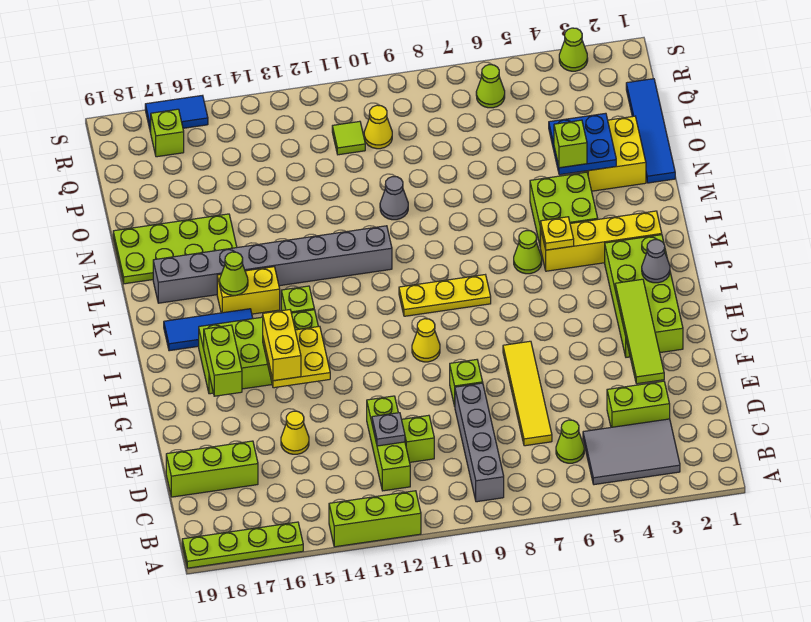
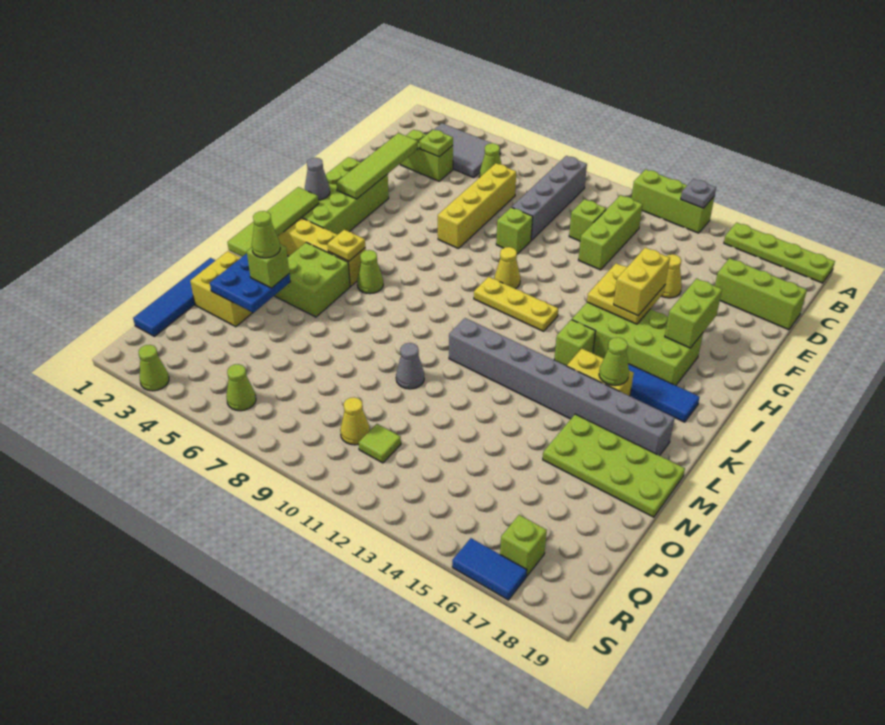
none -> lime 1x1 plate [419,129,453,157]
yellow 1x4 tile [503,341,552,446] -> yellow 1x4 brick [438,163,516,248]
grey 1x1 plate [372,413,405,446] -> grey 1x1 plate moved to [681,179,716,208]
none -> lime 1x4 tile [227,187,319,257]
yellow 1x3 plate [399,275,491,316] -> yellow 1x3 plate moved to [474,277,558,331]
none -> lime 1x1 cone [252,211,280,258]

